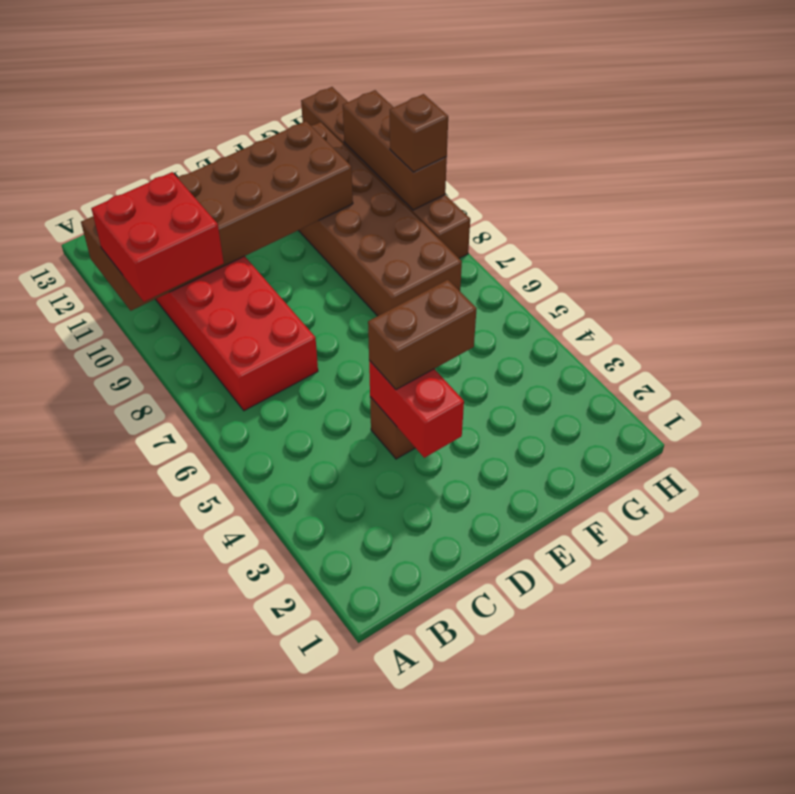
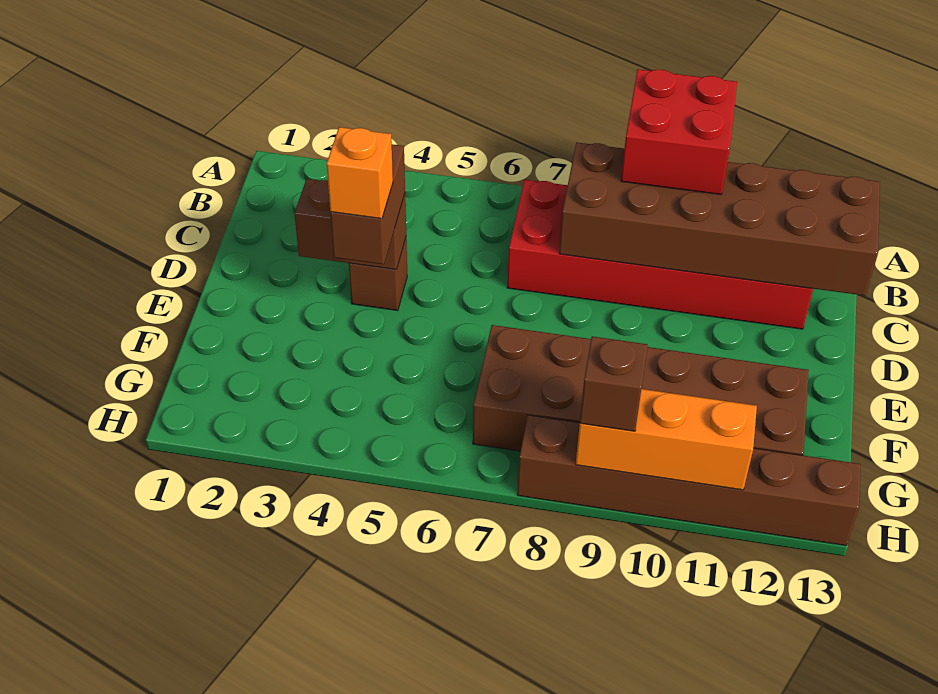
brown 2x6 brick [81,121,353,311] -> brown 2x6 brick turned to [559,142,880,296]
red 1x2 brick [369,361,464,458] -> brown 1x2 brick [294,179,406,270]
none -> orange 1x1 brick [327,127,393,219]
brown 1x3 brick [343,90,447,210] -> orange 1x3 brick [576,389,757,490]

